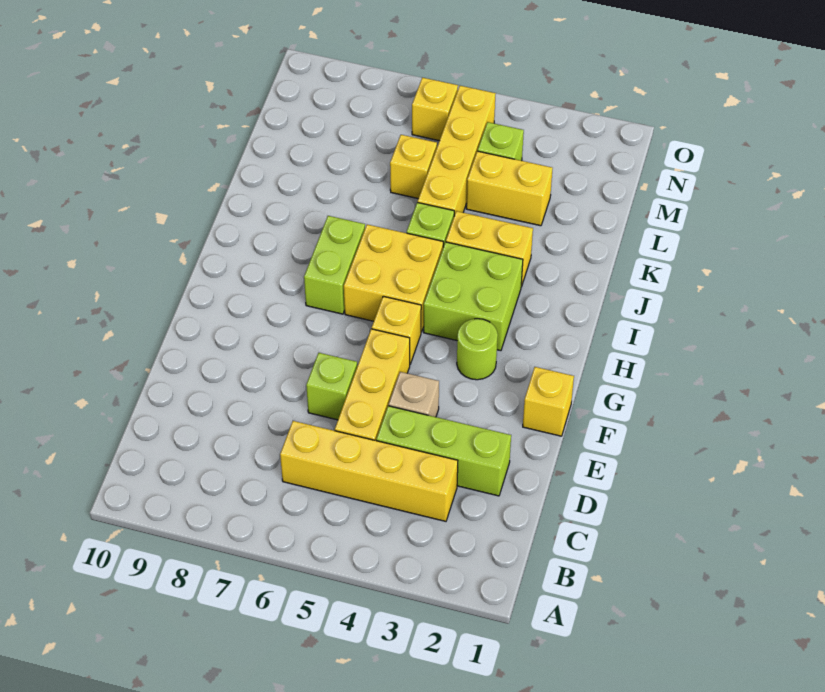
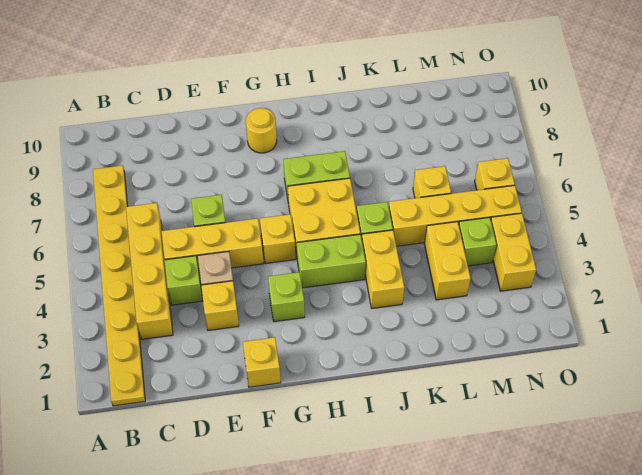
none -> yellow 1x8 plate [93,165,145,406]
lime 1x3 brick [376,406,511,496] -> lime 1x1 brick [165,256,202,305]
none -> yellow 1x1 brick [201,281,239,330]
lime 1x1 round brick [457,319,498,380] -> lime 1x1 brick [268,272,305,322]
none -> yellow 1x1 round brick [246,108,277,153]
lime 2x2 brick [424,242,523,351] -> lime 1x2 brick [297,234,366,288]
none -> yellow 1x2 brick [491,213,536,291]

